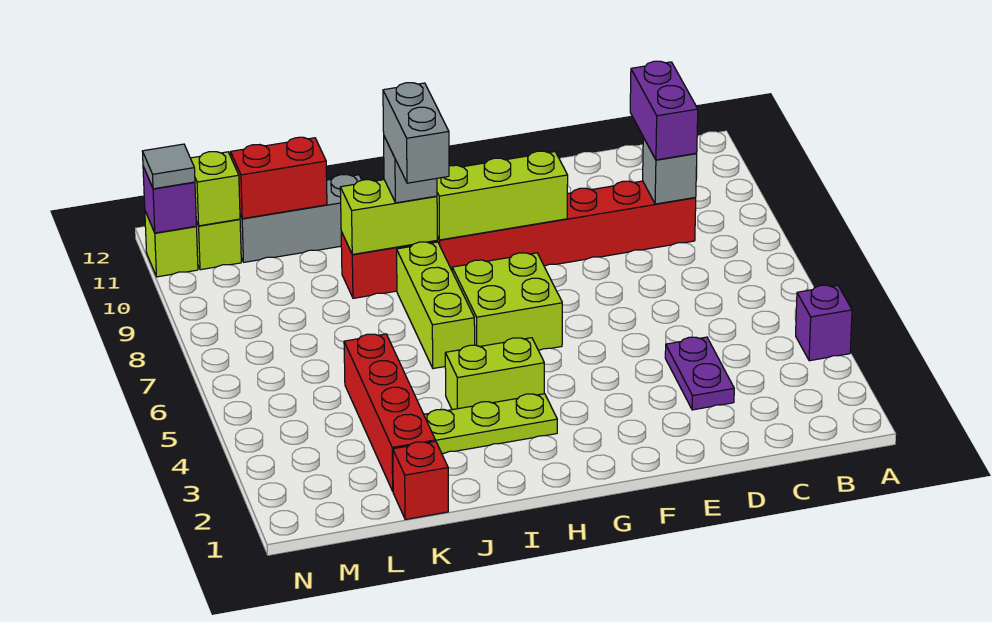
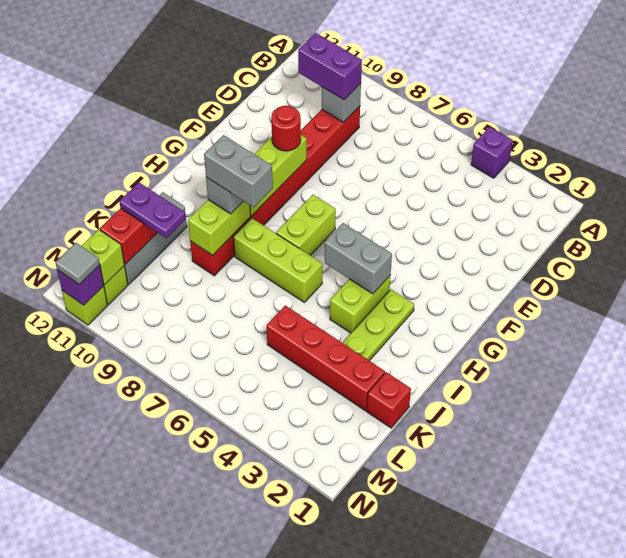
purple 1x2 plate [665,337,734,410] -> purple 1x2 plate moved to [119,183,186,238]
none -> red 1x1 round brick [271,106,301,151]
lime 2x2 brick [452,253,562,350] -> lime 1x2 brick [276,195,336,255]
none -> grey 1x2 brick [325,223,392,294]

